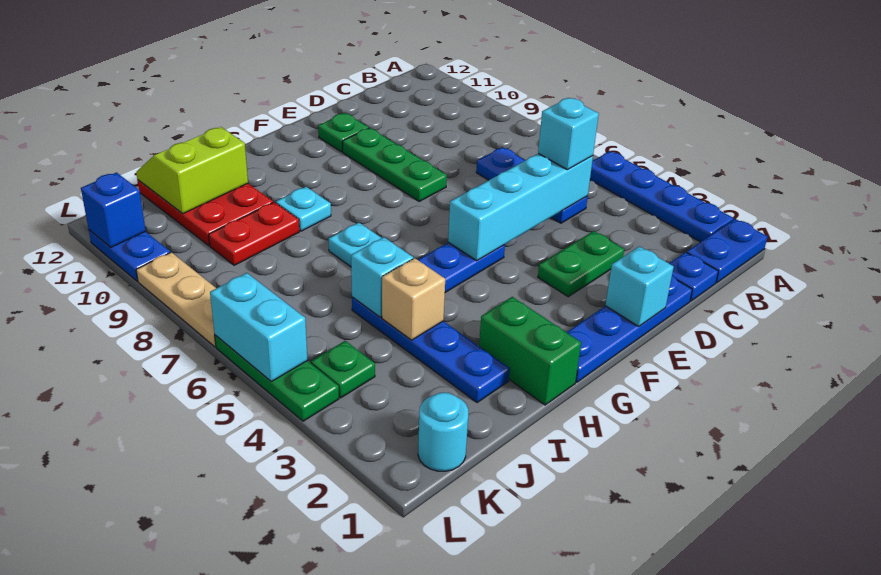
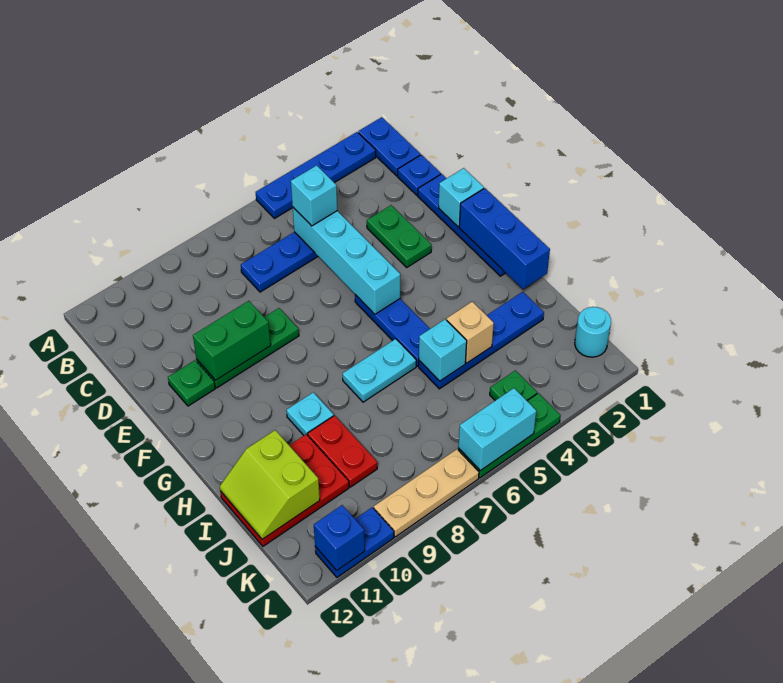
none -> blue 1x3 brick [459,188,550,289]
green 1x2 brick [479,297,581,405] -> green 1x2 brick moved to [193,301,271,380]

